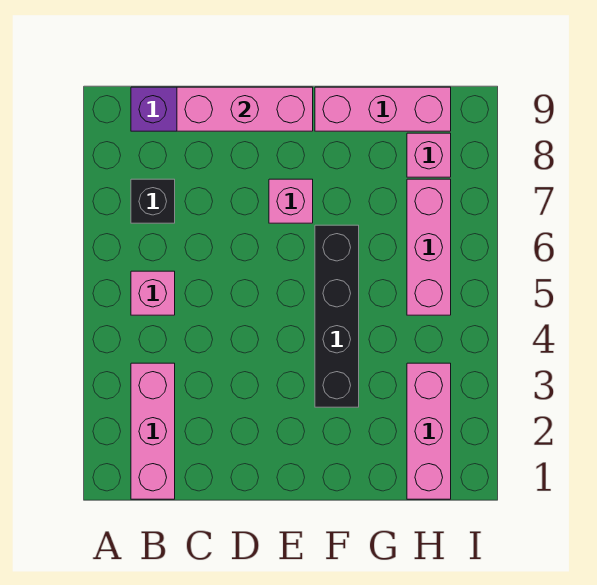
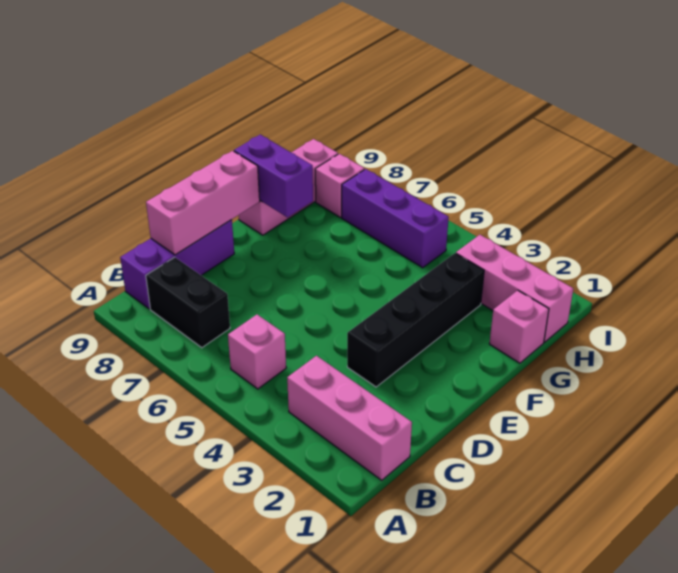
black 1x1 brick [131,179,175,223] -> black 1x2 brick [146,257,230,348]
pink 1x1 brick [269,179,313,223] -> pink 1x1 brick moved to [489,290,549,363]
black 1x4 brick [315,225,359,407] -> black 1x4 brick turned to [347,253,484,387]
none -> purple 1x2 brick [234,134,313,217]
pink 1x3 brick [407,179,451,315] -> purple 1x3 brick [342,169,449,268]

